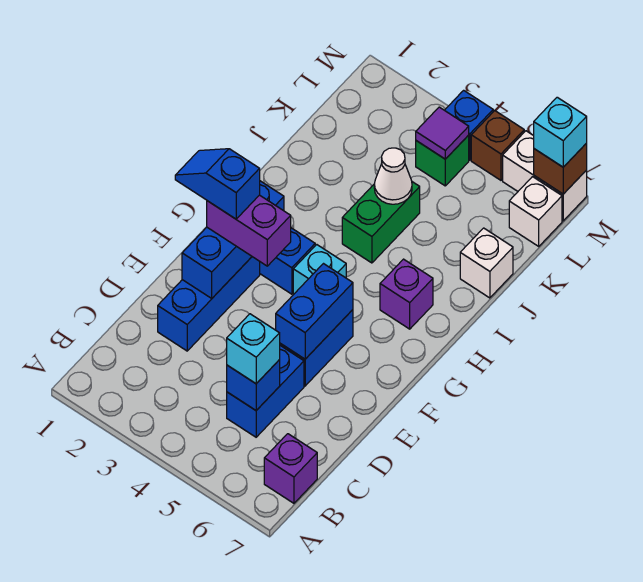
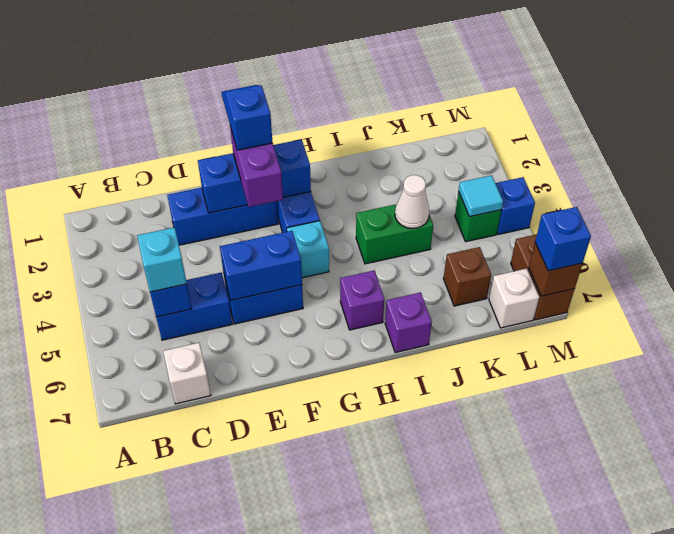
purple 1x1 brick [264,434,317,503] -> purple 1x1 brick moved to [385,292,432,353]
white 1x1 brick [460,228,513,298] -> white 1x1 brick moved to [163,343,211,404]
purple 1x1 tile [416,107,469,159] -> cyan 1x1 tile [459,175,503,217]
brown 1x1 brick [471,111,524,180] -> brown 1x1 brick moved to [443,247,491,306]
white 1x2 brick [503,131,587,221] -> brown 1x2 brick [511,234,575,320]
cyan 1x1 brick [534,97,587,167] -> blue 1x1 brick [535,207,591,271]

